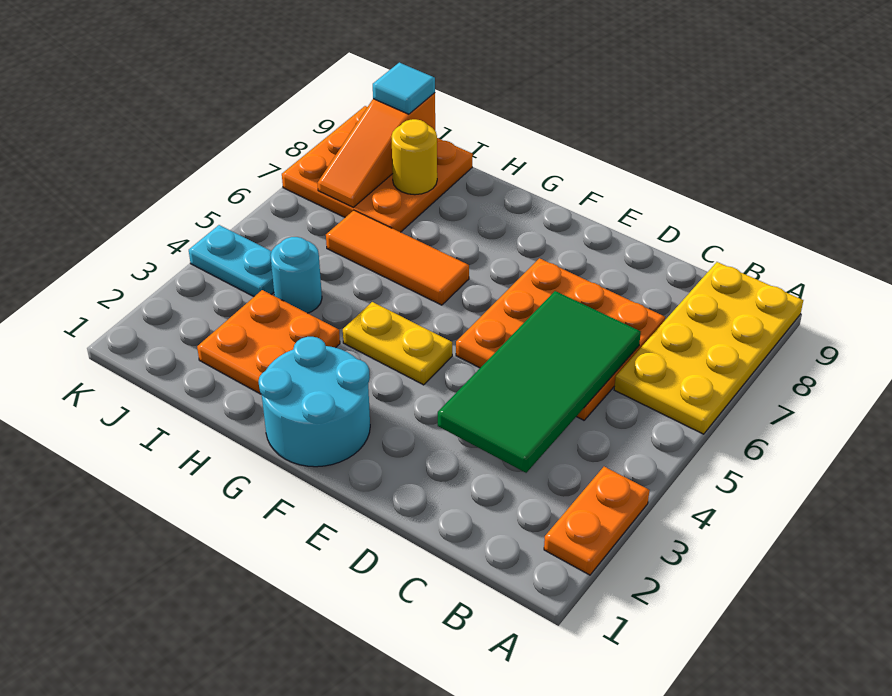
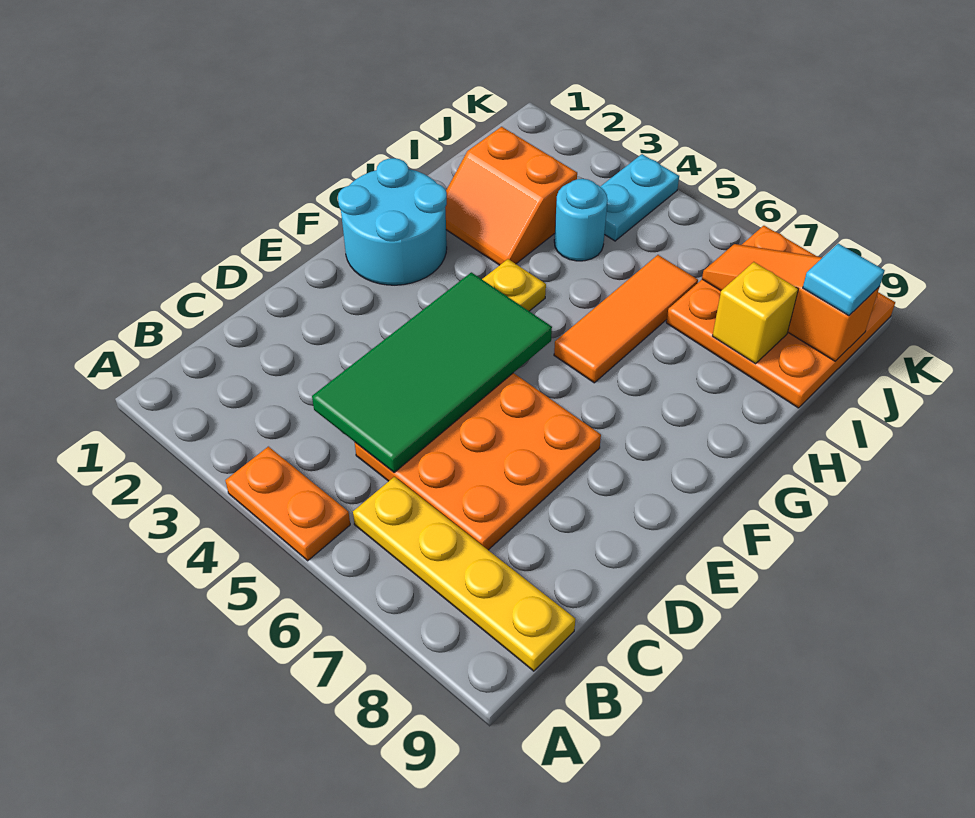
orange 1x2 plate [544,467,650,575] -> orange 1x2 plate moved to [225,447,350,561]
yellow 2x4 plate [614,262,803,434] -> yellow 1x4 plate [353,477,575,671]
green 2x4 tile [438,291,641,473] -> green 2x4 tile turned to [312,272,552,472]
orange 2x2 plate [197,290,340,394] -> orange 2x2 slope [445,127,577,265]
yellow 1x1 round brick [392,119,437,195] -> yellow 1x1 brick [713,262,798,364]

